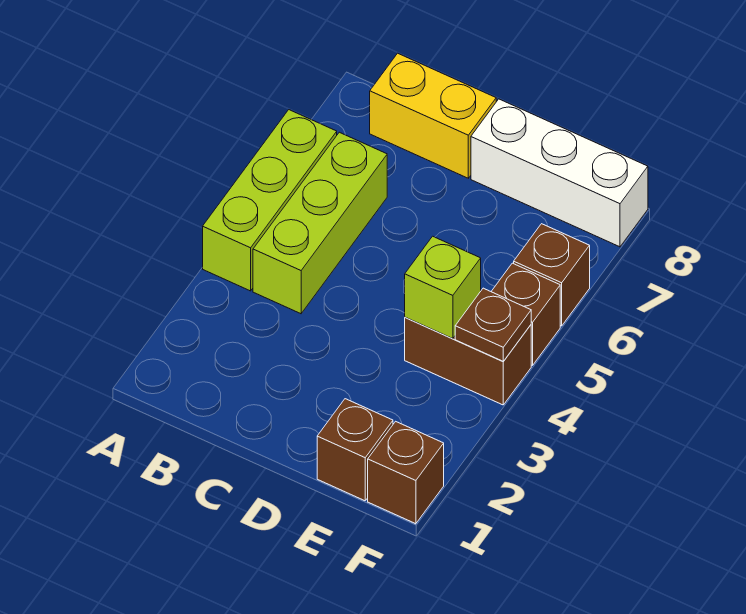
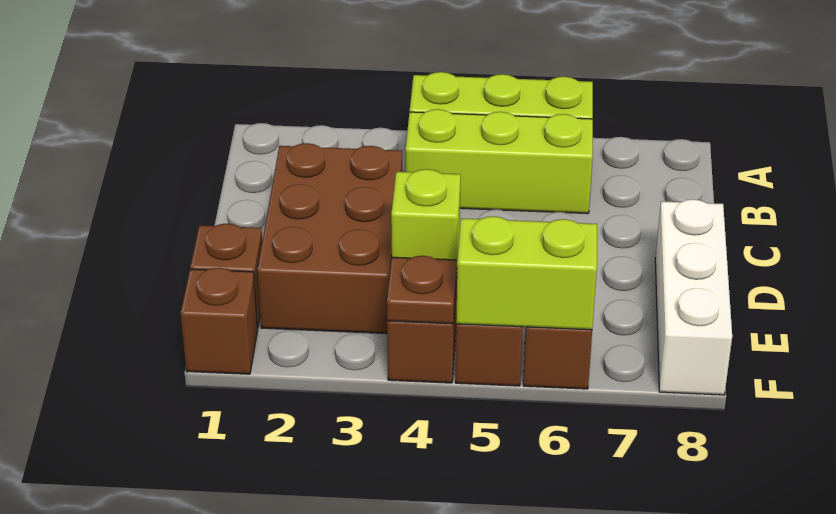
yellow 1x2 brick [370,53,496,178] -> none
none -> brown 2x3 brick [257,143,402,334]
none -> lime 1x2 brick [456,216,597,330]

